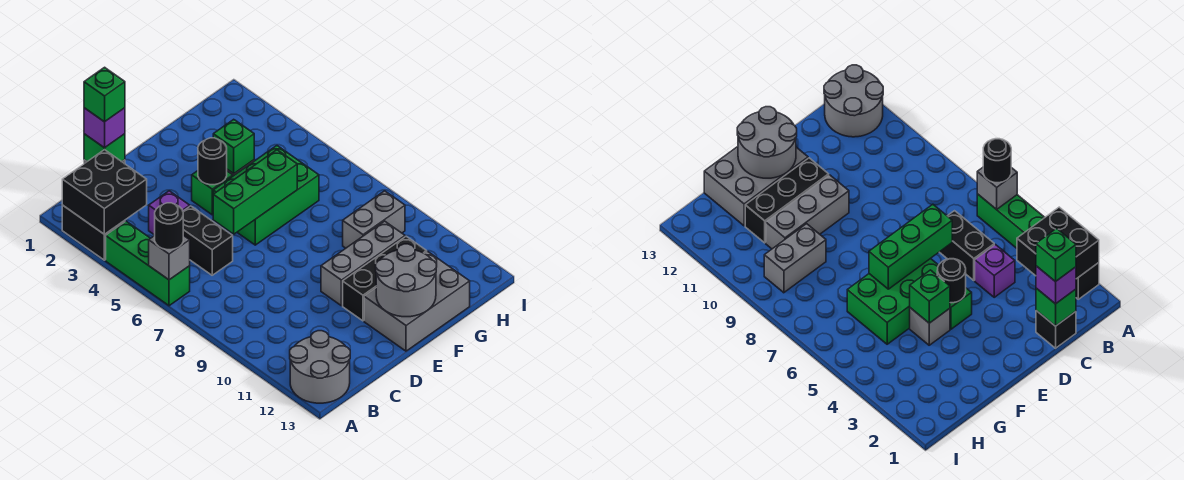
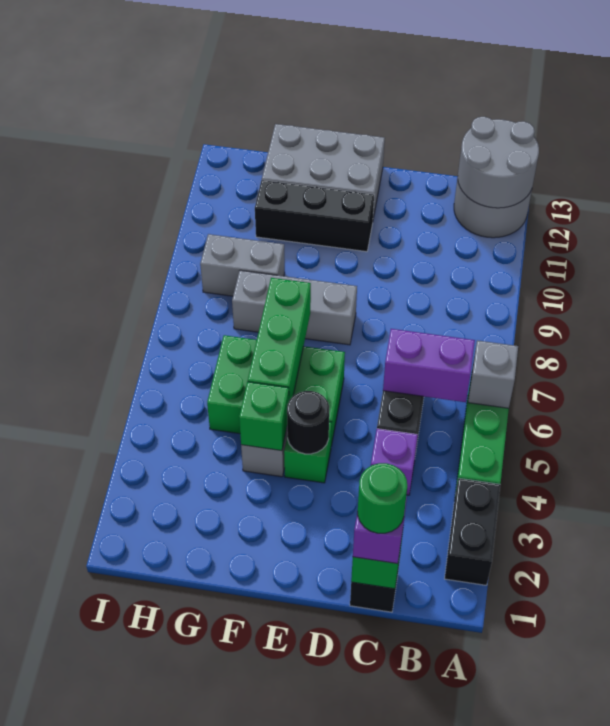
black 2x2 brick [62,150,147,234] -> none
black 1x1 round brick [155,203,183,250] -> none
none -> purple 1x2 brick [383,329,475,402]
green 1x1 brick [84,67,125,122] -> green 1x1 round brick [358,463,407,533]
green 1x3 brick [213,150,297,234] -> green 1x3 brick turned to [248,278,311,400]
grey 1x3 brick [321,221,405,306] -> grey 1x3 brick moved to [232,270,357,345]
grey 2x2 round brick [376,244,436,317] -> grey 2x2 round brick moved to [458,117,539,208]

